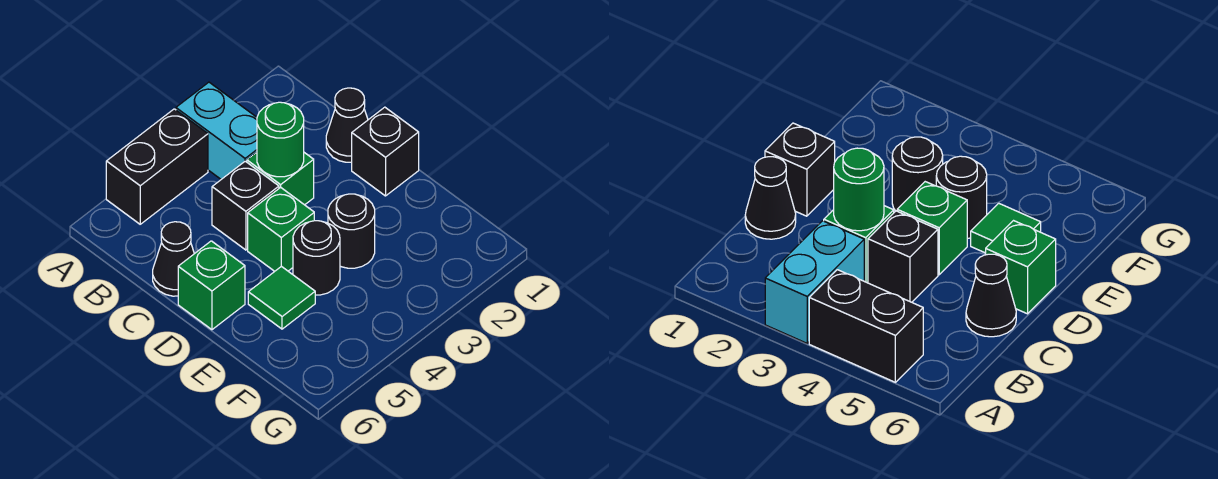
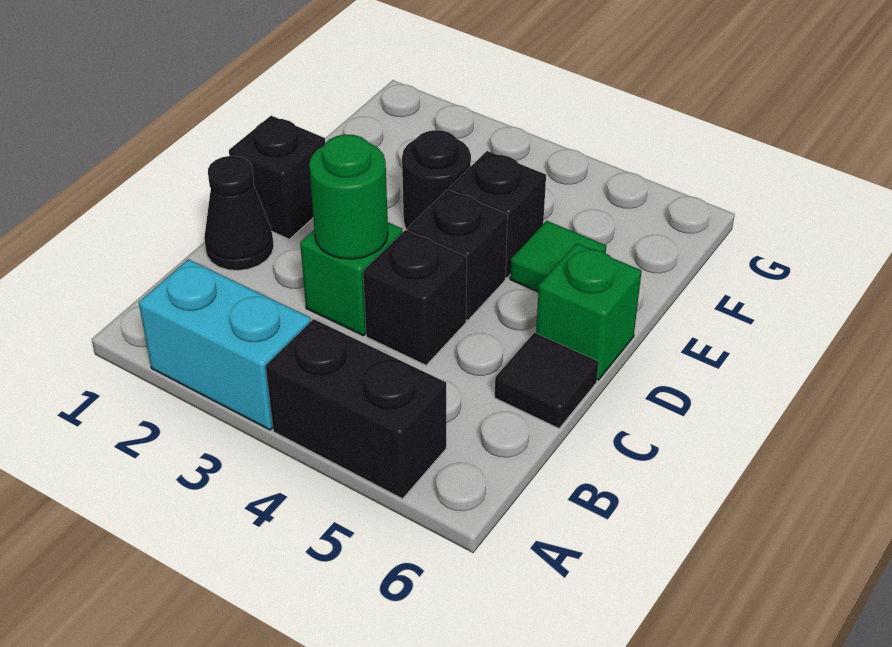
cyan 1x2 brick [176,82,257,179] -> cyan 1x2 brick turned to [139,259,311,430]
black 1x1 cone [153,222,194,296] -> black 1x1 tile [495,333,599,428]
green 1x1 brick [248,187,314,271] -> black 1x1 brick [408,189,508,320]
black 1x1 round brick [293,221,340,295] -> black 1x1 brick [449,151,546,278]

